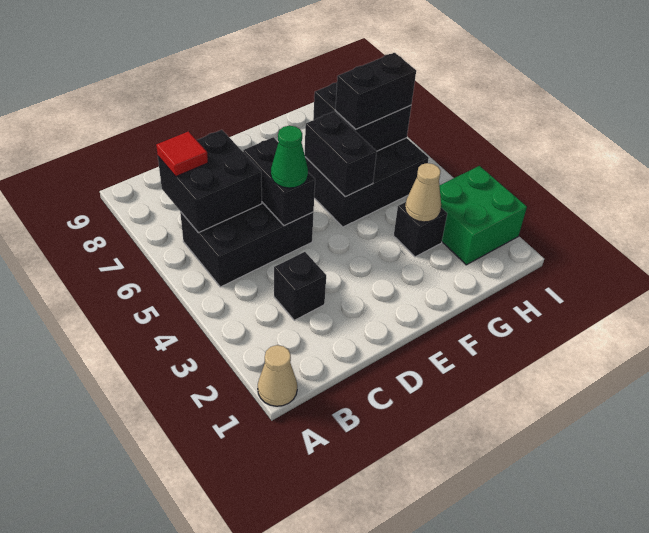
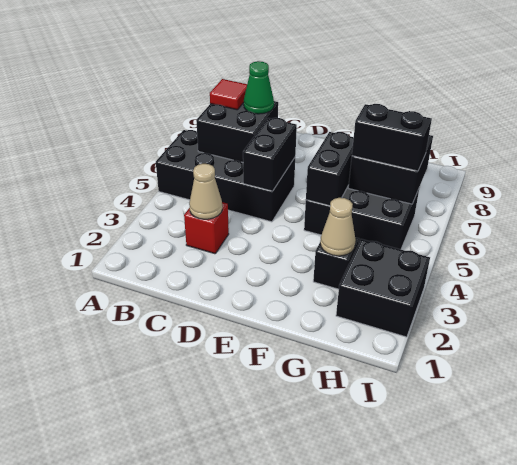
tan 1x1 cone [258,345,297,406] -> tan 1x1 cone moved to [189,164,222,219]
black 2x3 brick [180,202,314,287] -> black 2x4 brick [156,130,295,222]
black 1x1 brick [274,252,326,320] -> red 1x1 brick [184,202,229,254]
green 1x1 cone [271,126,308,188] -> green 1x1 cone moved to [244,61,274,114]
green 2x2 brick [439,166,527,265] -> black 2x2 brick [336,239,430,337]

